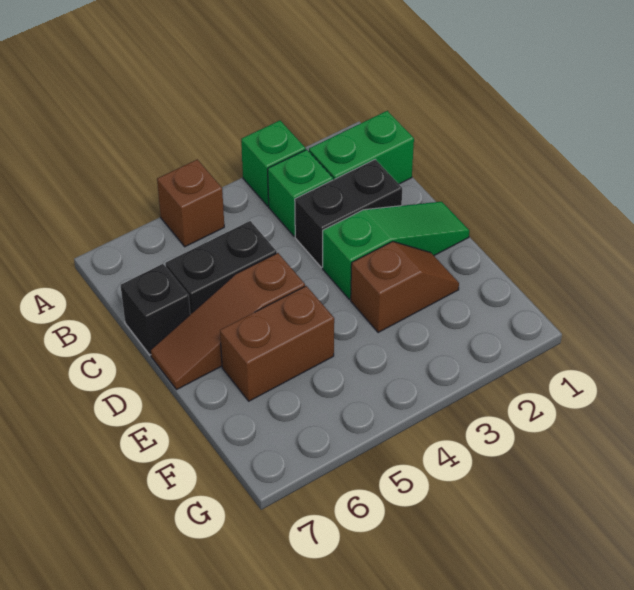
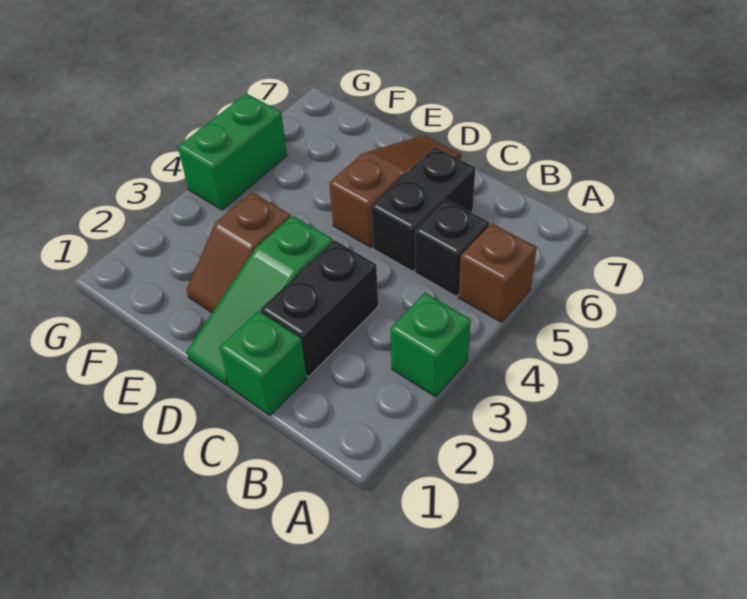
green 1x2 brick [309,111,414,184] -> green 1x2 brick moved to [178,93,287,210]
green 1x1 brick [268,150,333,236] -> green 1x1 brick moved to [219,311,307,416]
black 1x1 brick [120,264,190,355] -> black 1x1 brick moved to [415,199,489,296]
brown 1x2 brick [220,286,334,401] -> none

